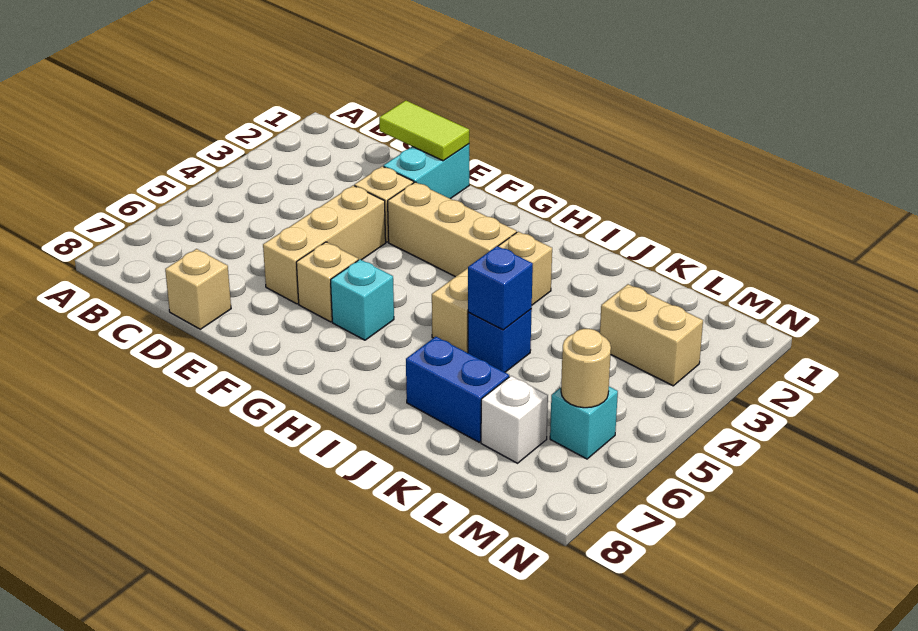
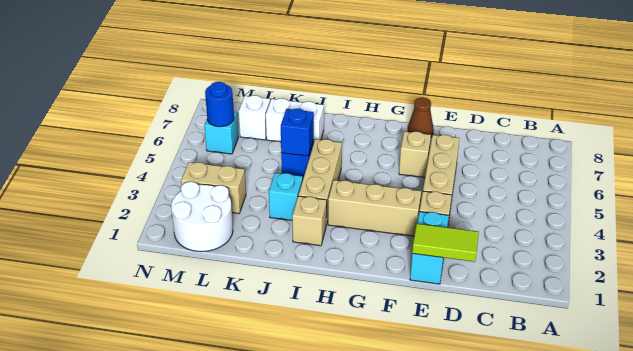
tan 1x1 brick [165,249,231,329] -> tan 1x1 brick moved to [292,196,327,246]
none -> brown 1x1 cone [408,97,434,137]
cyan 1x1 brick [331,259,394,340] -> cyan 1x1 brick moved to [269,173,303,220]
blue 1x2 brick [406,337,509,442] -> white 1x2 brick [266,98,324,142]
none -> white 2x2 round brick [171,182,233,252]
tan 1x1 round brick [561,329,611,408] -> blue 1x1 round brick [205,82,234,127]

